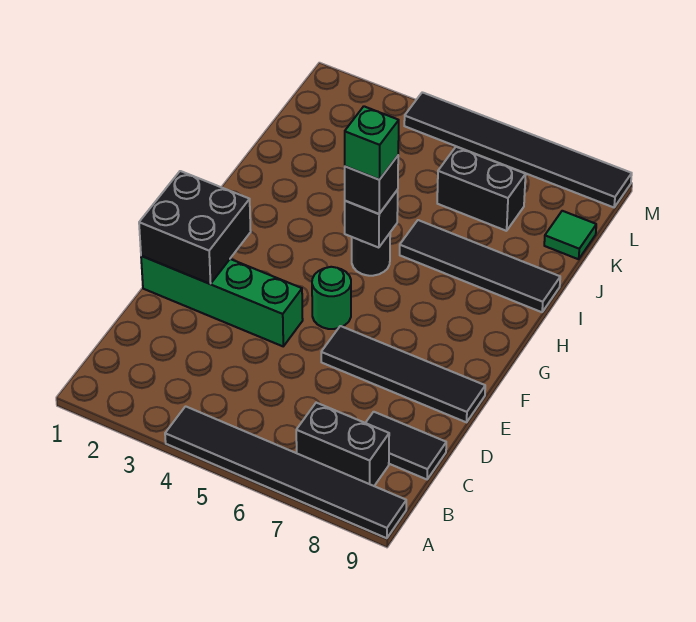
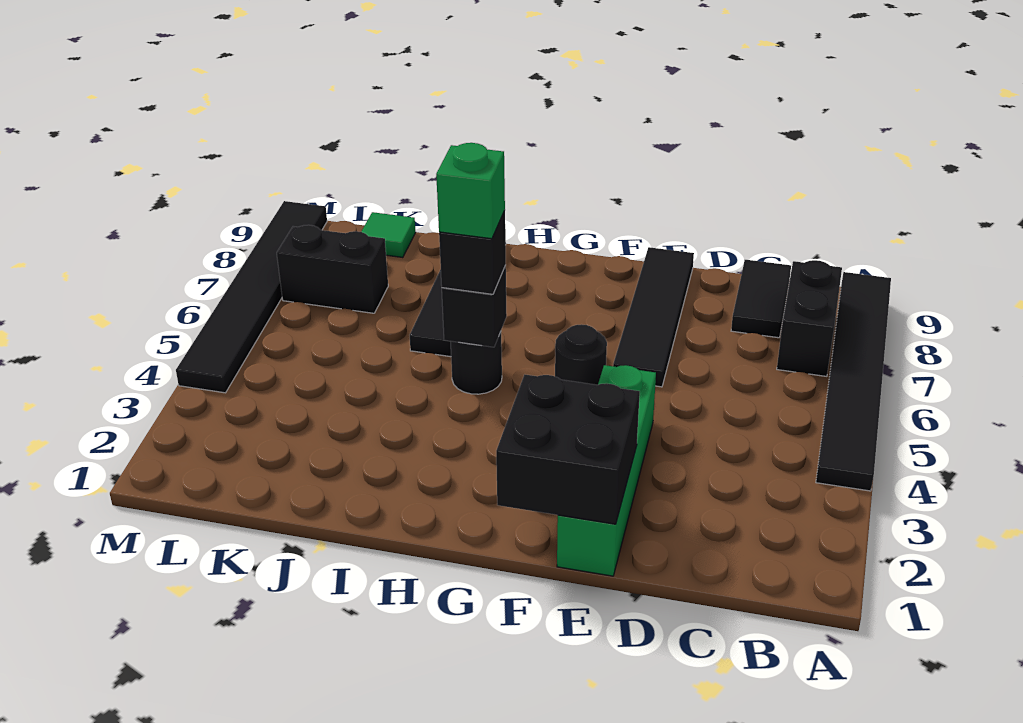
green 1x1 round brick [312,267,351,329] -> black 1x1 round brick [555,324,607,385]
black 1x2 brick [437,147,526,231] -> black 1x2 brick turned to [277,225,388,313]

